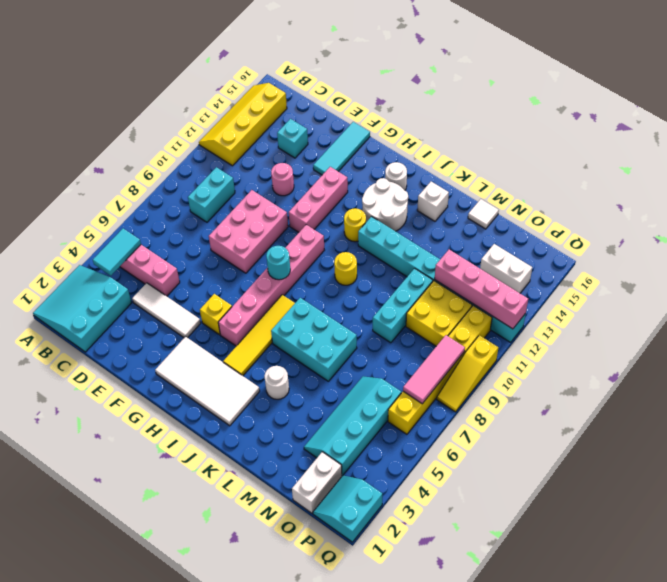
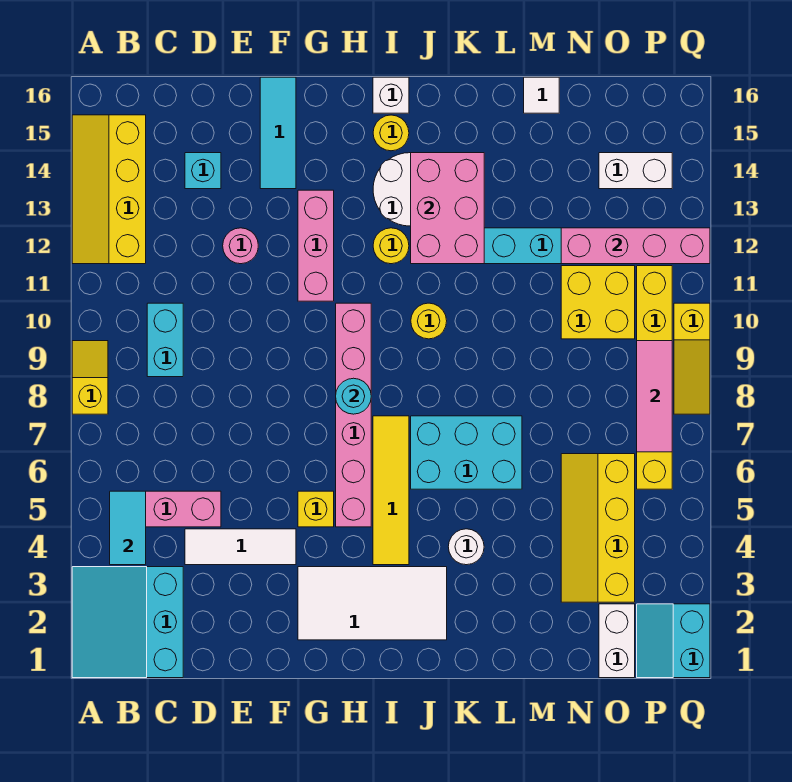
none -> yellow 1x2 slope [72,341,108,414]
pink 2x3 brick [209,190,288,273] -> pink 2x3 brick moved to [411,153,484,264]
white 1x1 round brick [385,162,407,190] -> yellow 1x1 round brick [373,115,409,151]
white 1x1 brick [417,182,449,221] -> white 1x1 brick moved to [373,77,409,113]
cyan 1x3 brick [373,268,433,343] -> none
cyan 2x4 slope [304,376,401,476] -> yellow 2x4 slope [561,454,635,602]

